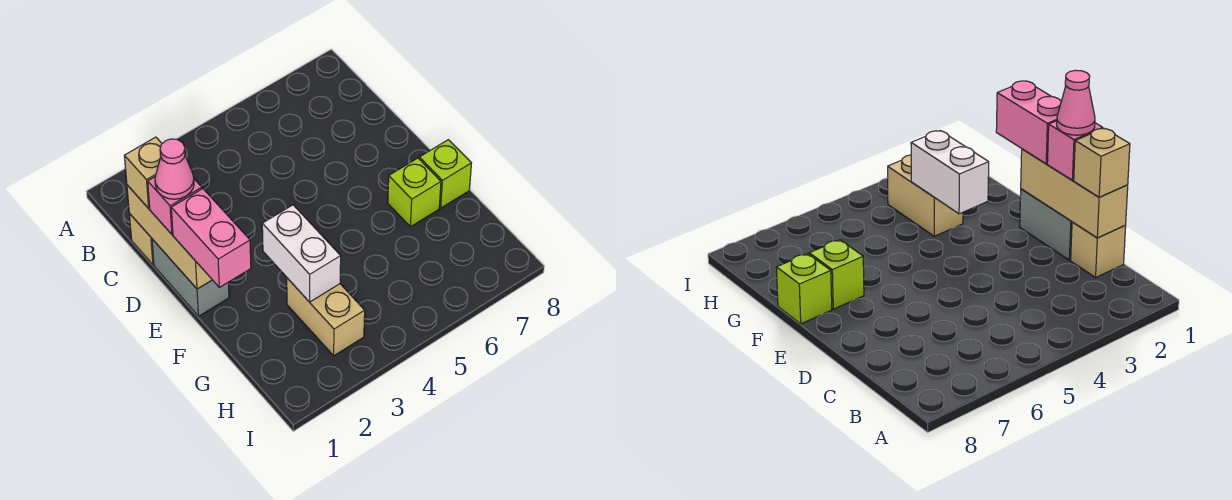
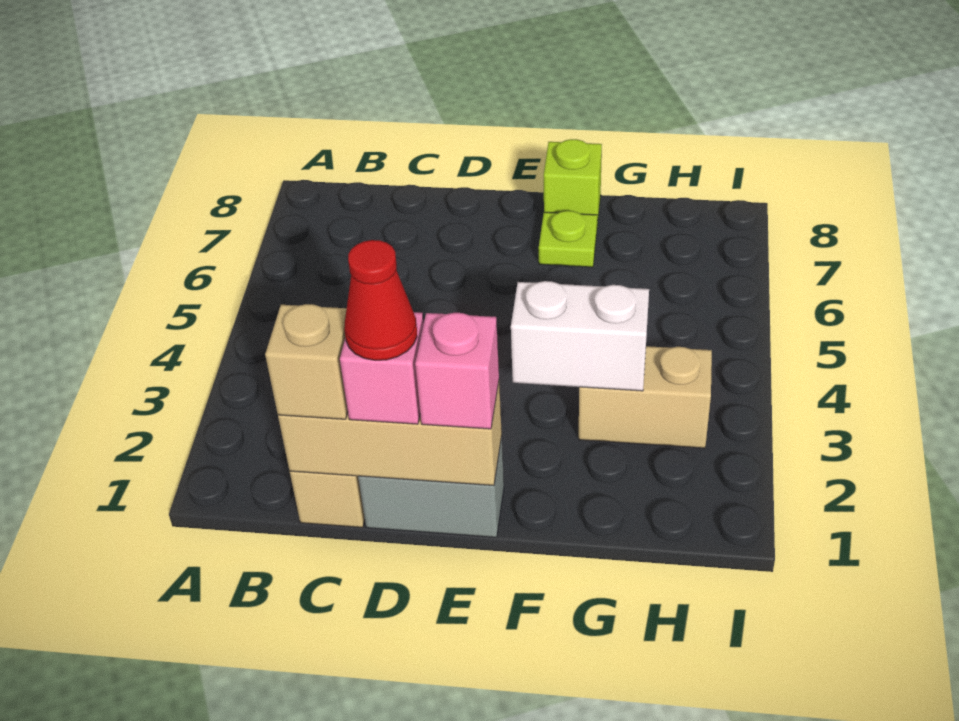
pink 1x1 cone [155,139,194,199] -> red 1x1 cone [344,240,417,360]
pink 1x2 brick [171,189,251,287] -> pink 1x1 brick [415,312,499,429]
lime 1x1 brick [388,158,441,227] -> lime 1x1 plate [539,211,597,267]

